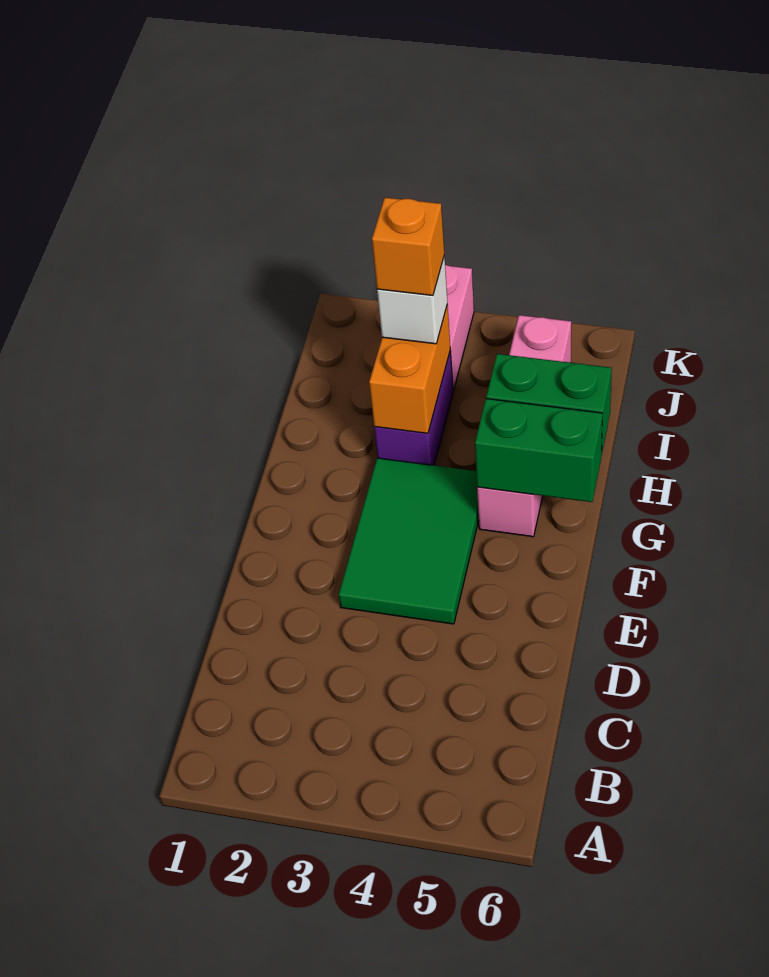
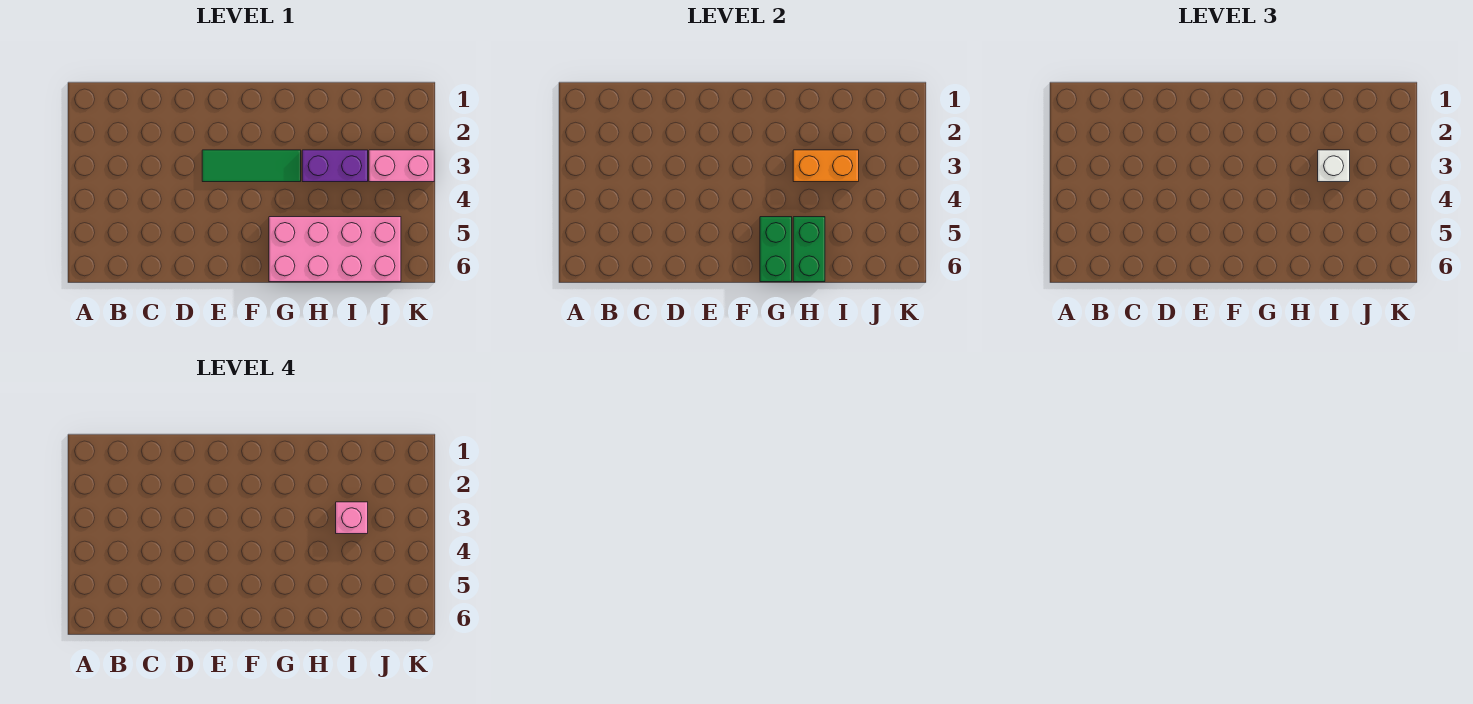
green 2x3 tile [339,458,479,624] -> green 1x3 tile [202,150,301,182]
pink 1x4 brick [477,315,571,537] -> pink 2x4 brick [269,217,401,282]
orange 1x1 brick [372,198,444,296] -> pink 1x1 brick [336,502,368,534]

